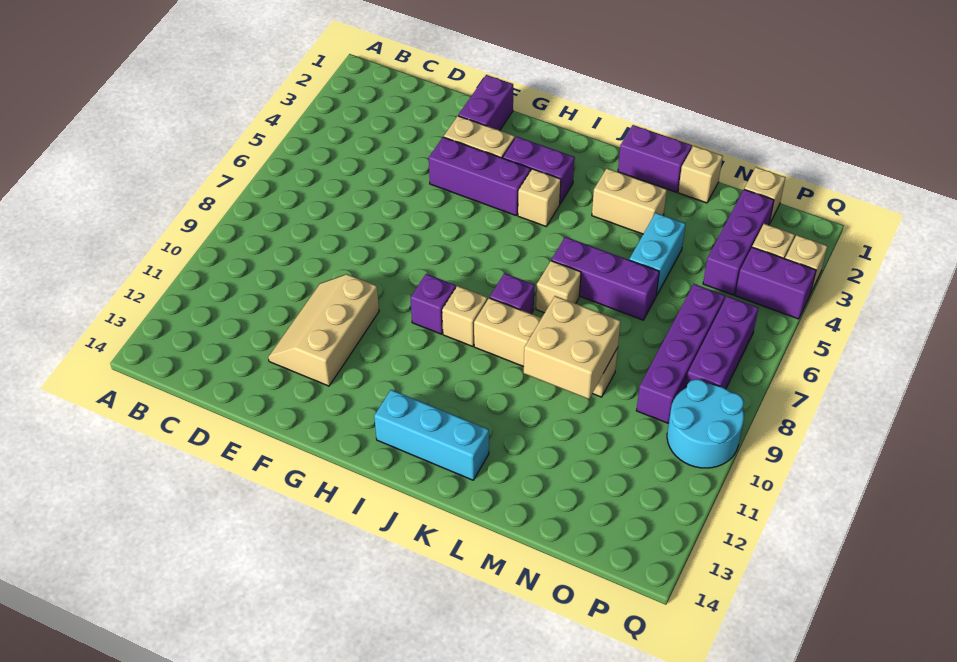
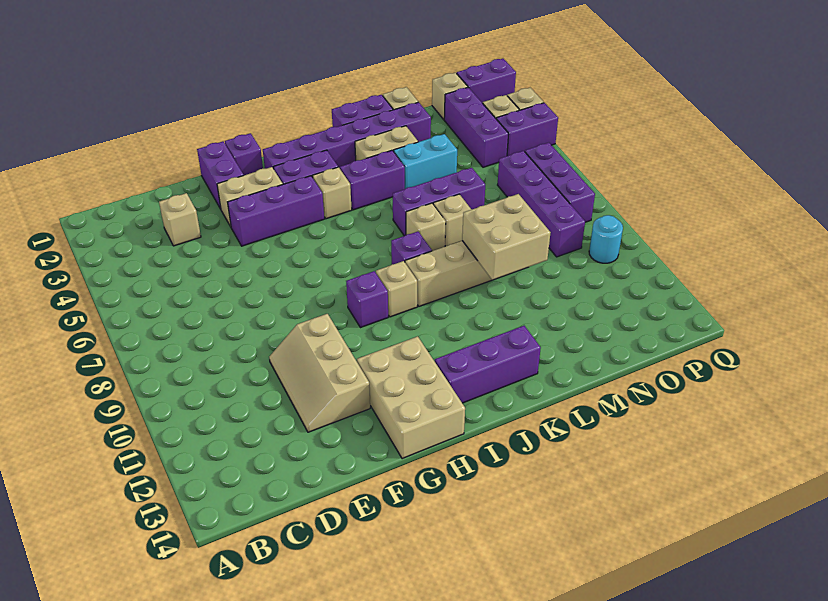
none -> tan 1x1 brick [159,193,201,246]
none -> purple 1x1 brick [225,133,263,175]
none -> tan 2x3 brick [357,336,465,459]
none -> purple 1x6 brick [263,102,431,169]
cyan 1x3 brick [374,390,489,480] -> purple 1x3 brick [435,326,541,403]
none -> purple 1x2 brick [340,150,405,210]
none -> tan 1x1 brick [433,194,472,246]
cyan 1x2 brick [629,213,686,296] -> cyan 1x2 brick turned to [394,134,457,189]
none -> purple 1x2 brick [457,59,516,103]
cyan 2x2 round brick [667,379,744,468] -> cyan 1x1 round brick [589,215,623,263]

